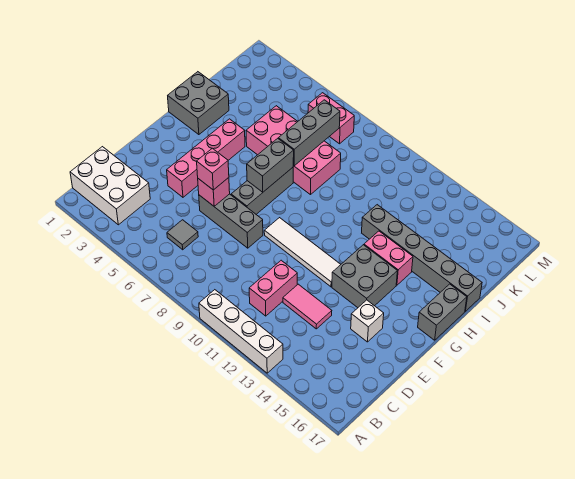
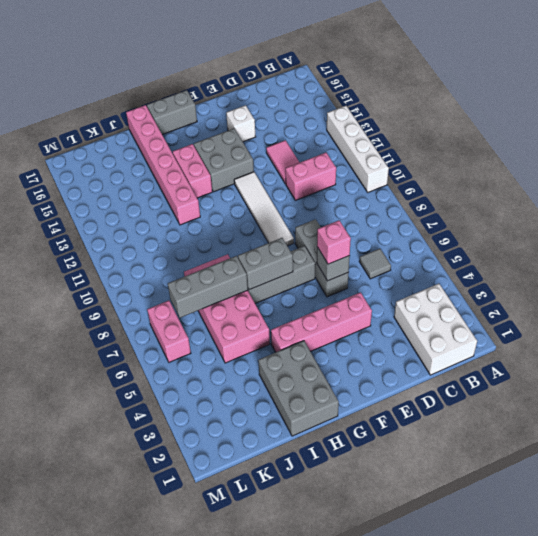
pink 1x1 brick [198,178,230,206] -> grey 1x1 brick [317,247,350,281]
grey 2x2 brick [168,72,229,135] -> grey 2x3 brick [258,341,339,436]
grey 1x6 brick [362,205,482,311] -> pink 1x6 brick [126,105,200,225]

